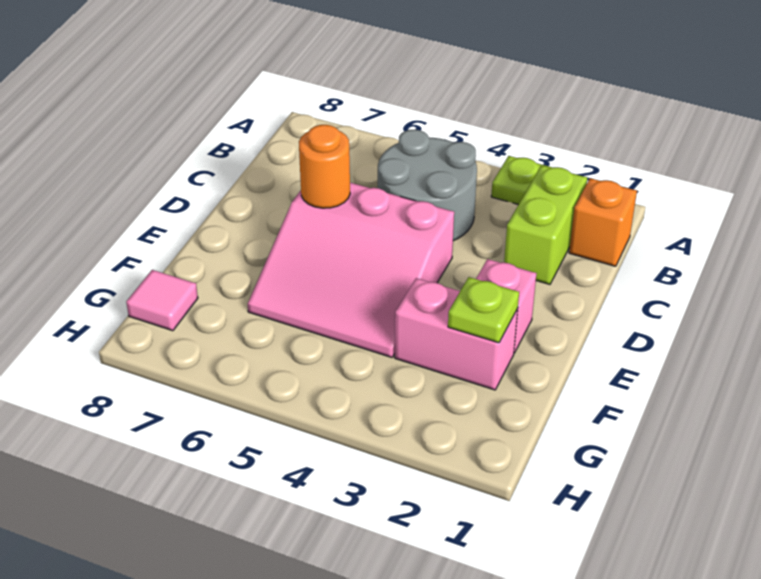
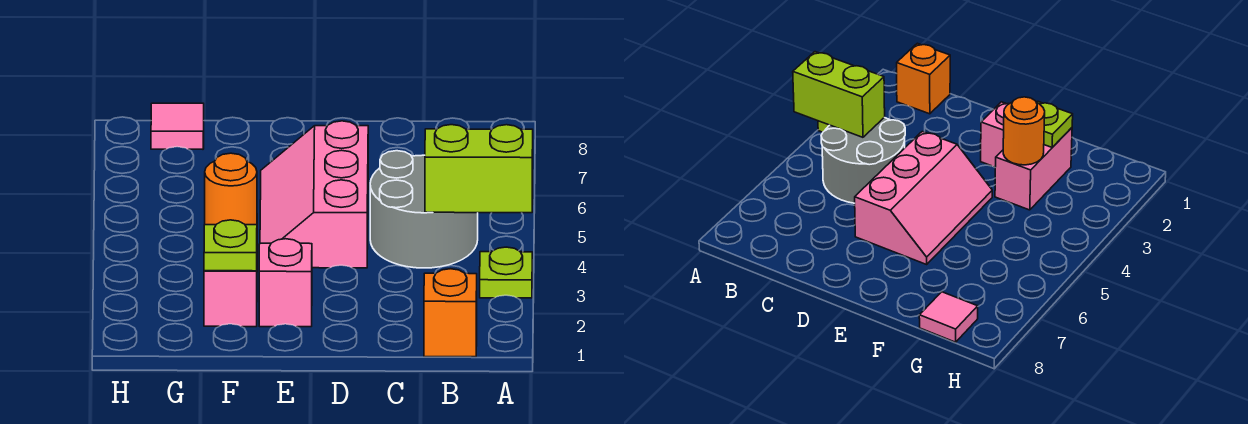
lime 1x2 brick [504,165,587,284] -> lime 1x2 brick moved to [425,125,533,213]
pink 3x3 slope [248,183,454,357] -> pink 2x3 slope [260,121,368,268]
orange 1x1 round brick [299,125,350,208] -> orange 1x1 round brick moved to [205,153,257,225]

